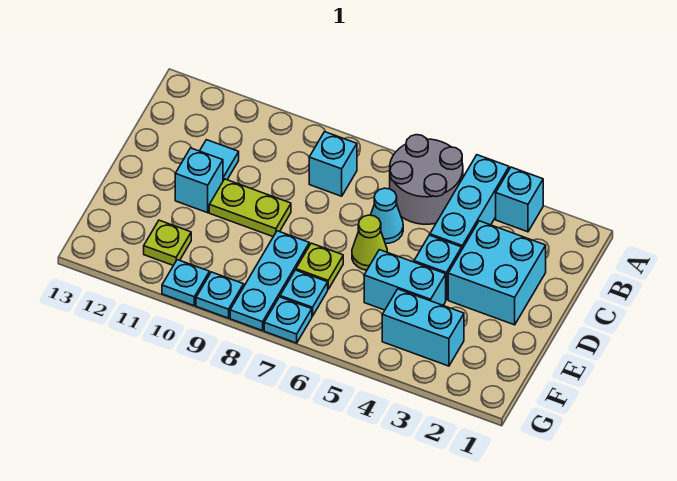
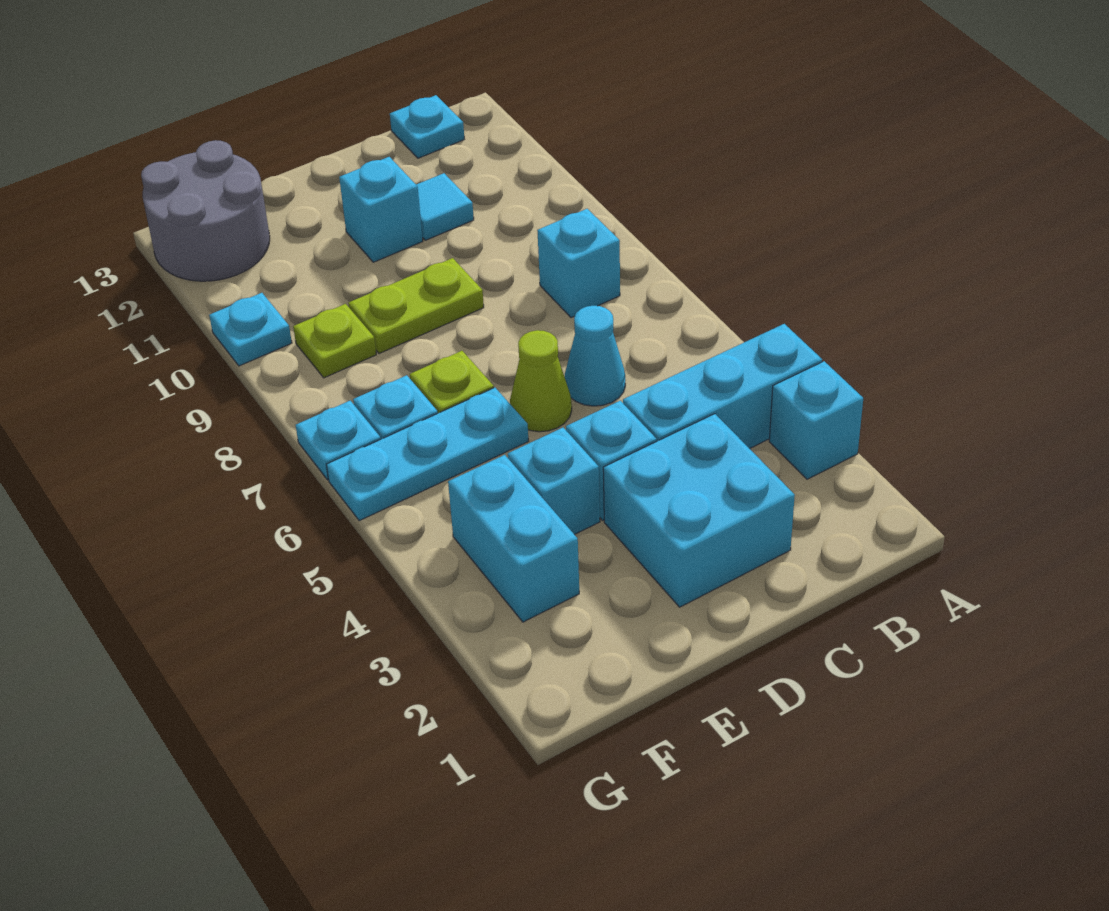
grey 2x2 round brick [390,135,463,224] -> grey 2x2 round brick moved to [141,140,270,281]
lime 1x2 plate [209,179,291,236] -> lime 1x2 plate turned to [348,258,484,354]
cyan 1x2 brick [364,250,446,310] -> cyan 1x1 brick [508,428,600,535]
cyan 1x3 plate [230,231,309,331] -> cyan 1x3 plate moved to [326,388,528,521]
lime 1x1 plate [144,220,191,265] -> lime 1x1 plate moved to [293,304,376,378]
cyan 1x1 plate [196,272,244,318] -> cyan 1x1 plate moved to [390,95,464,158]

